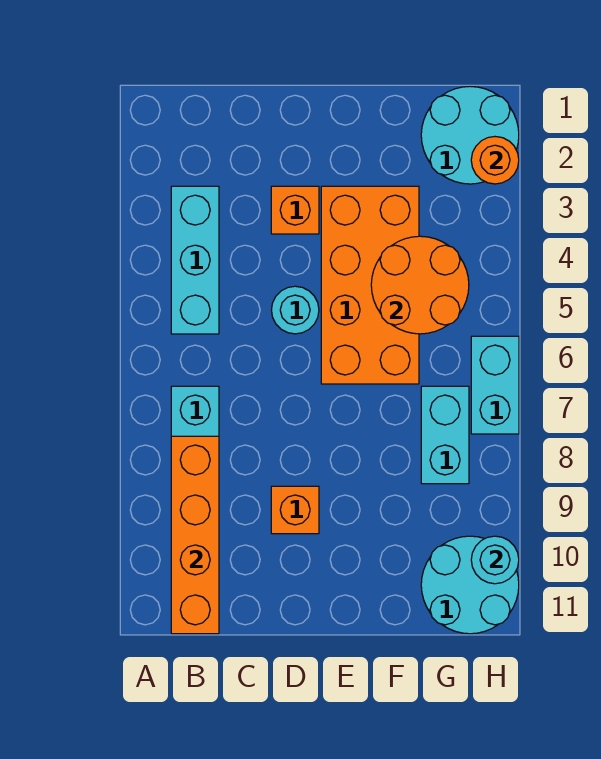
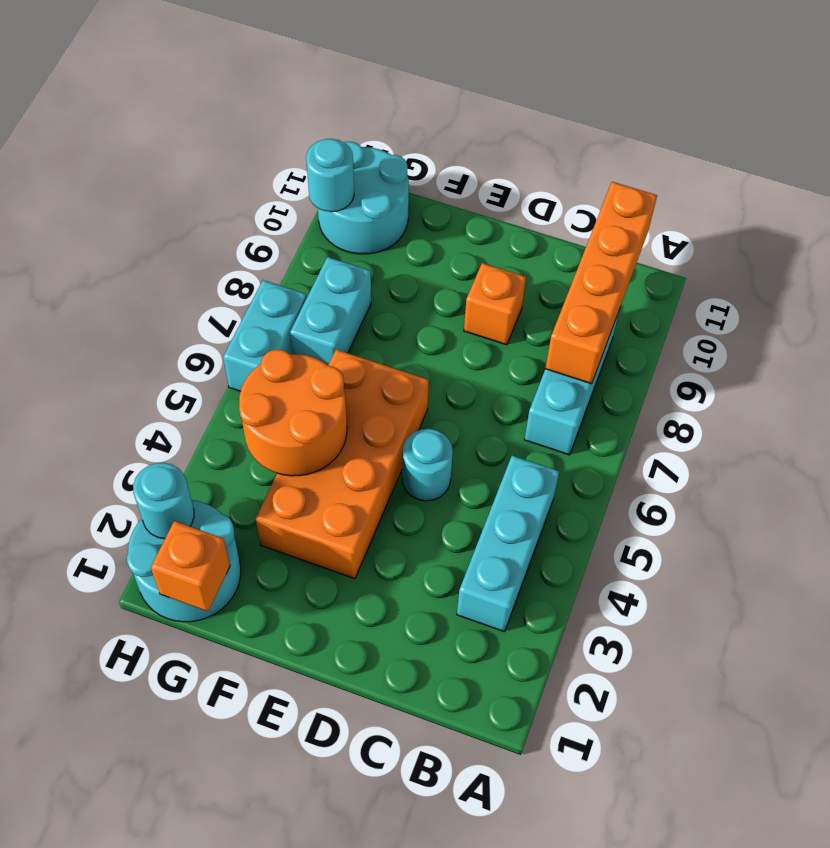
orange 1x1 brick [271,186,319,234] -> orange 1x1 brick moved to [151,521,230,611]
orange 1x1 round brick [471,137,519,184] -> cyan 1x1 round brick [133,463,194,539]

